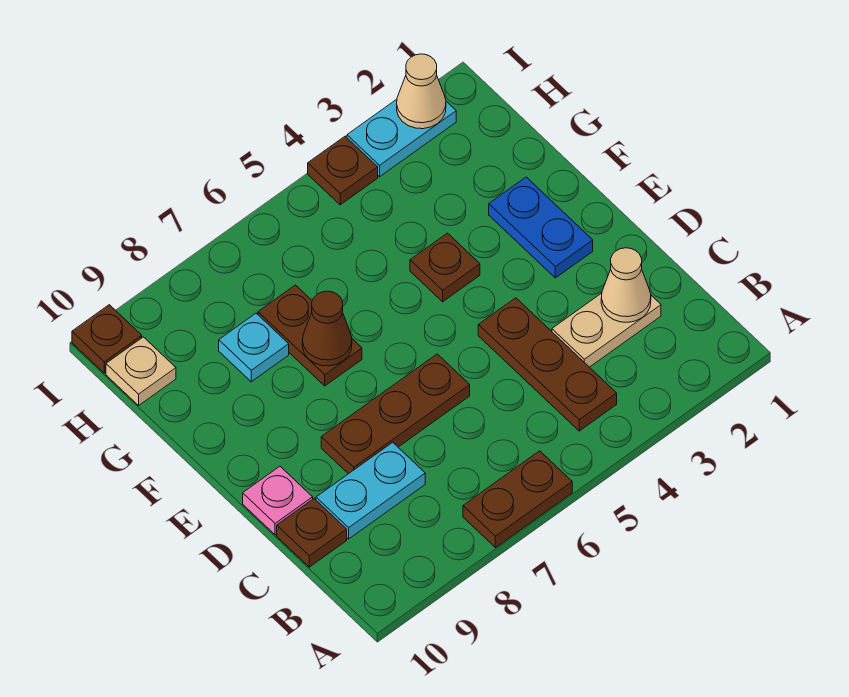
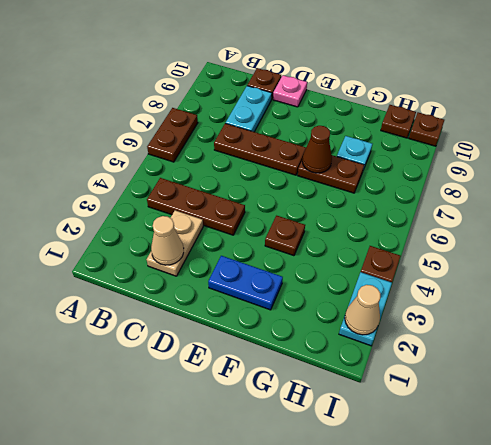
brown 1x3 plate [321,354,470,474] -> brown 1x3 plate turned to [214,123,306,175]
tan 1x1 plate [106,337,176,405] -> brown 1x1 plate [381,105,416,138]

